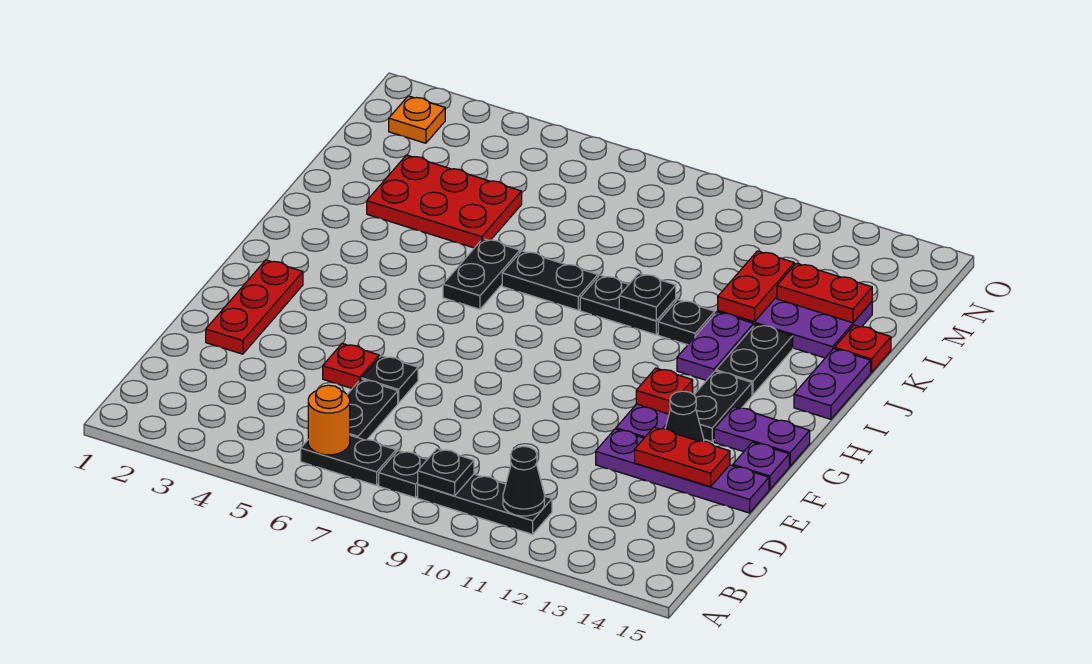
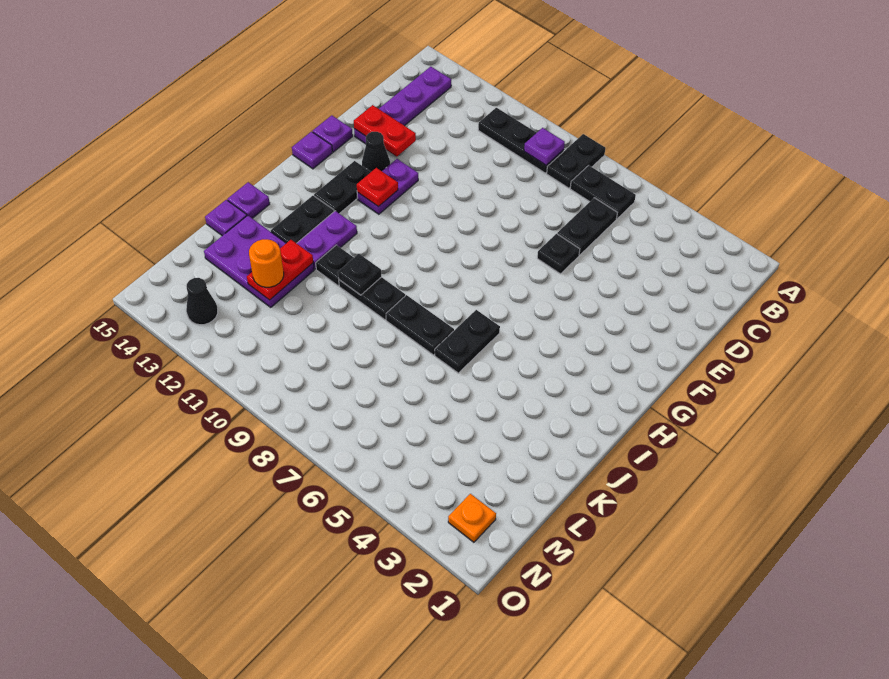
orange 1x1 round brick [308,385,350,455] -> orange 1x1 round brick moved to [249,239,284,287]
black 1x1 plate [379,450,427,498] -> black 1x2 plate [547,134,605,188]
black 1x1 plate [418,449,474,496] -> purple 1x1 plate [524,128,565,165]
black 1x1 cone [503,446,545,516] -> black 1x1 cone moved to [186,278,218,325]
red 1x3 plate [206,260,303,354] -> none
red 1x1 plate [323,344,379,388] -> none
purple 1x4 plate [596,429,769,513] -> purple 1x4 plate turned to [354,67,451,144]
purple 1x2 plate [714,407,810,466] -> purple 1x1 plate [292,132,332,169]
purple 1x2 plate [794,349,871,419] -> purple 1x1 plate [227,182,270,218]
red 2x3 plate [367,155,522,248] -> none
red 1x1 plate [835,325,891,372] -> purple 1x1 plate [205,200,247,236]
red 1x2 plate [777,263,872,323] -> none

